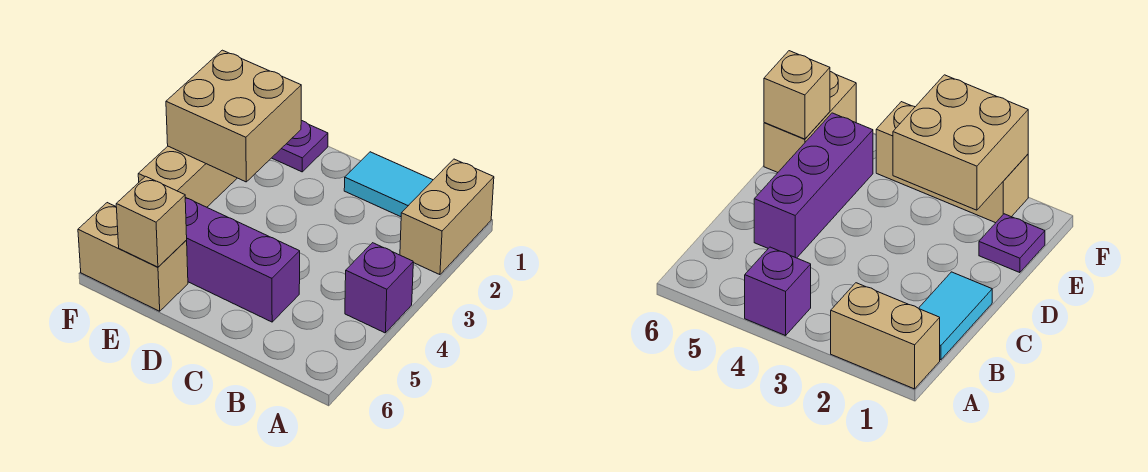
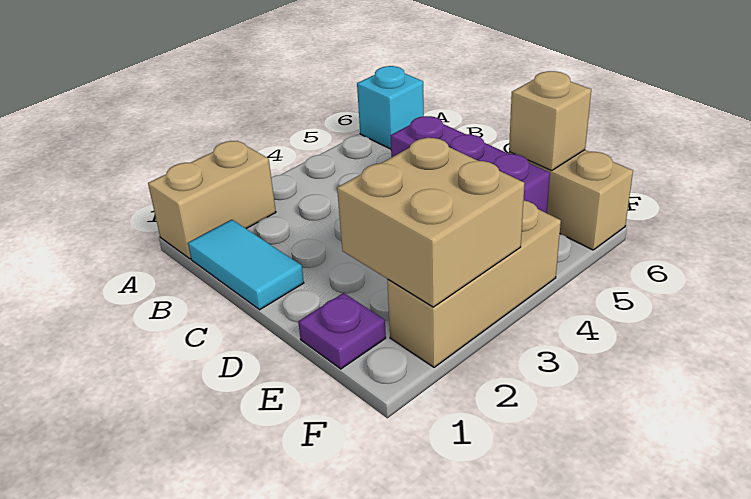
purple 1x1 brick [345,243,413,333] -> none
none -> cyan 1x1 brick [357,66,424,149]

